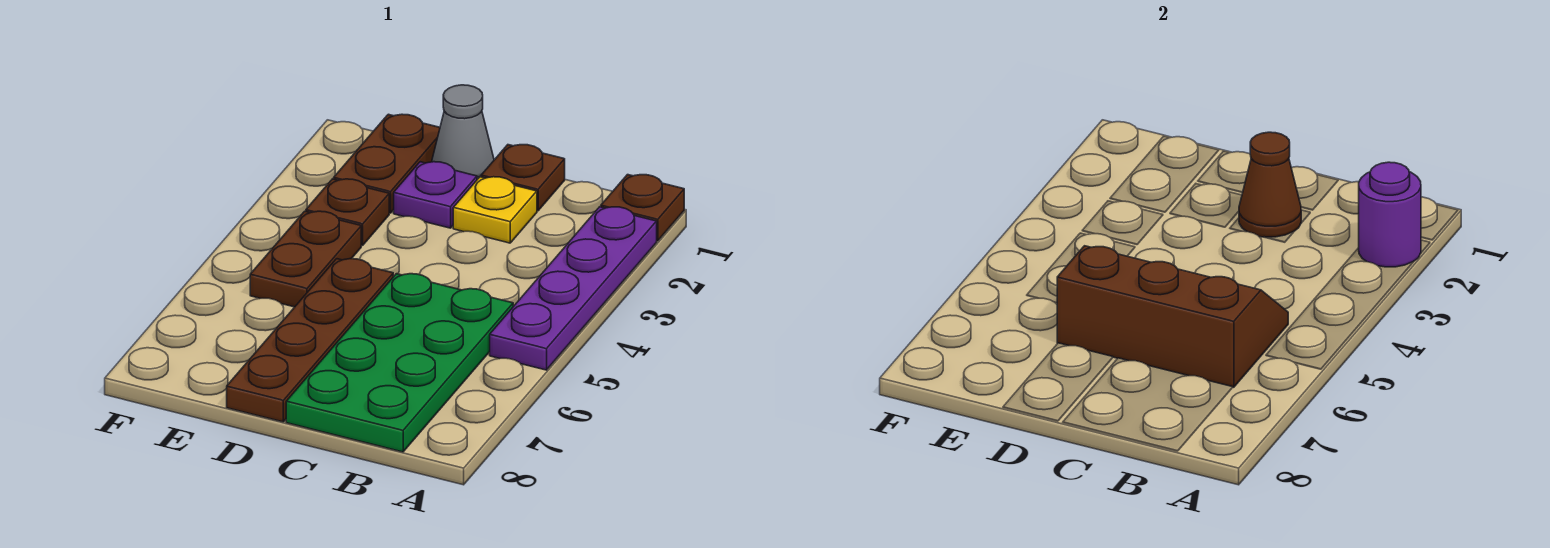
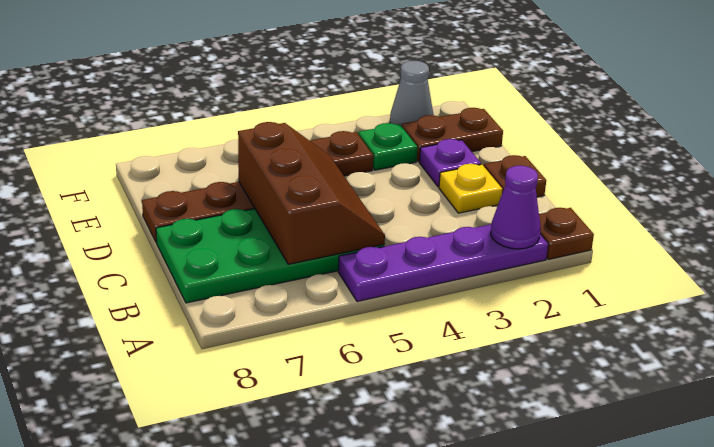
purple 1x1 round brick [1359,162,1421,267] -> purple 1x1 cone [491,165,540,249]
brown 1x1 cone [1239,132,1301,237] -> none
grey 1x1 cone [432,85,494,179] -> grey 1x1 cone moved to [390,61,434,126]
brown 1x1 plate [306,179,389,245] -> green 1x1 plate [358,123,417,170]

